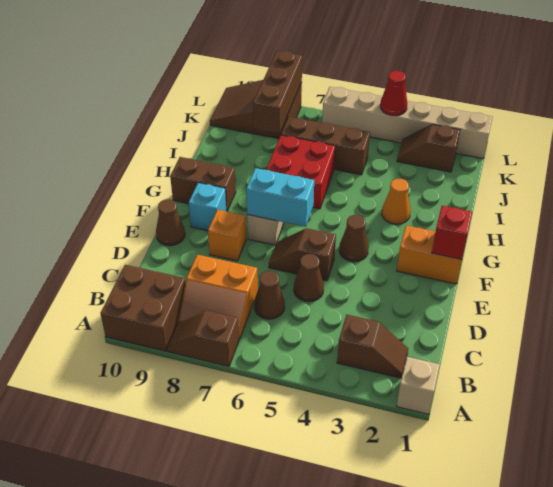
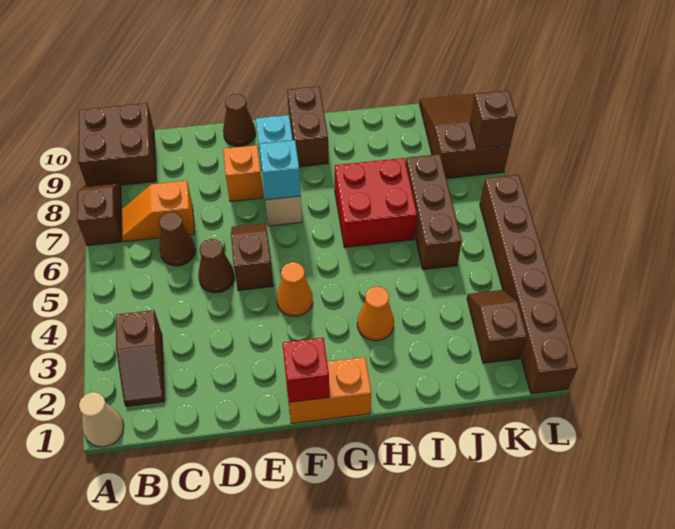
tan 1x1 brick [397,357,440,414] -> tan 1x1 cone [79,392,124,447]
orange 2x2 slope [178,255,258,339] -> orange 1x2 slope [122,181,194,242]
orange 1x2 brick [397,225,462,284] -> orange 1x2 brick turned to [286,357,371,424]
brown 1x1 cone [339,215,369,262] -> orange 1x1 cone [277,262,313,316]
cyan 1x2 brick [246,168,314,227] -> cyan 1x1 brick [259,140,301,200]
brown 1x3 brick [253,51,302,133] -> brown 1x1 brick [470,91,517,149]
tan 1x6 brick [322,87,493,159] -> brown 1x6 brick [480,175,578,394]
red 1x1 cone [380,71,407,116] -> none

